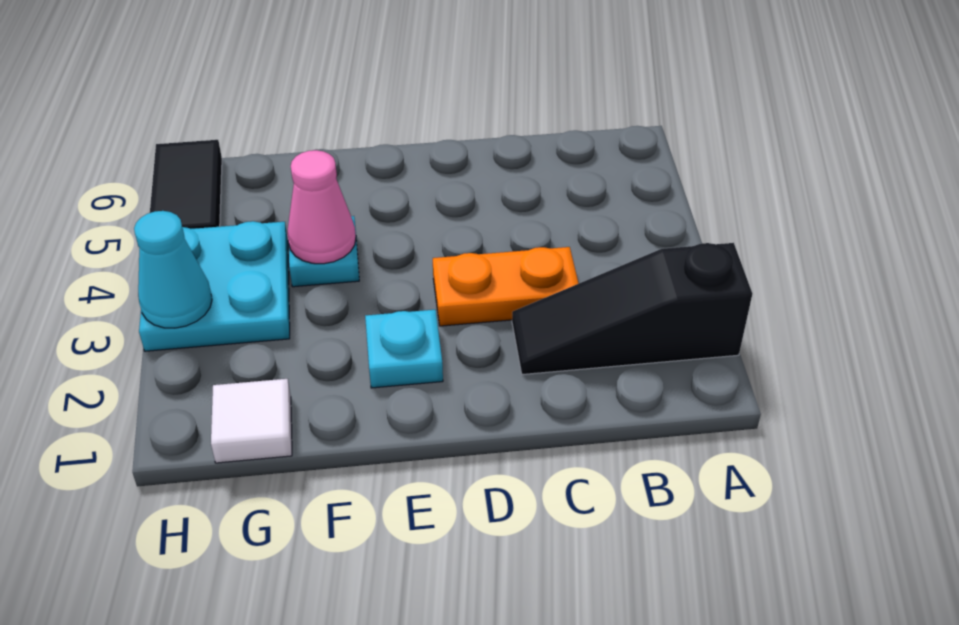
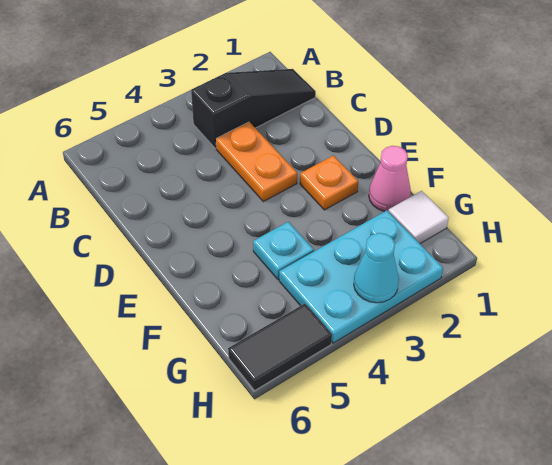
black 1x3 slope [512,243,752,375] -> black 1x3 slope turned to [191,69,316,148]
cyan 1x1 plate [365,310,443,388] -> orange 1x1 plate [300,156,358,210]
pink 1x1 cone [287,150,356,264] -> pink 1x1 cone moved to [369,146,411,212]
cyan 2x2 plate [139,221,290,351] -> cyan 2x3 plate [279,210,443,343]

